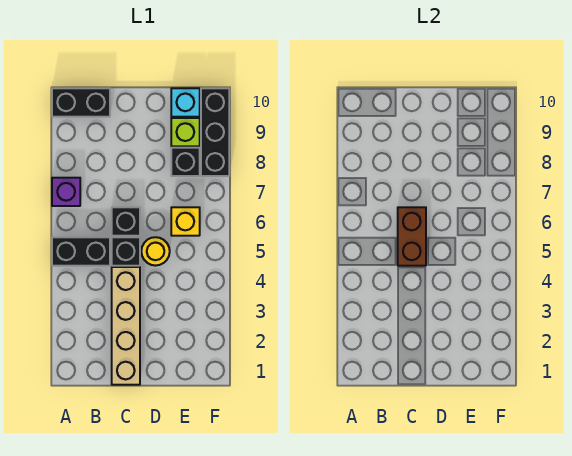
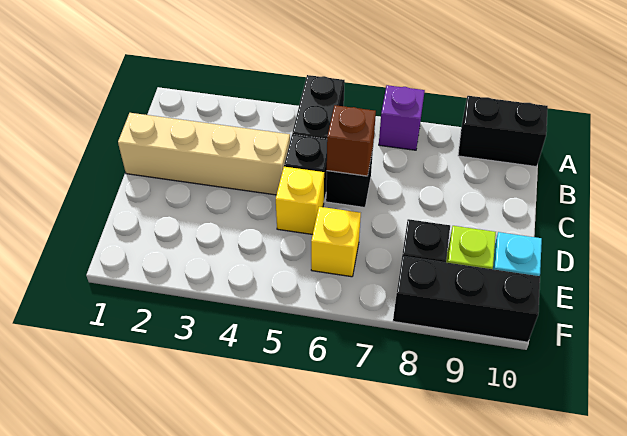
black 1x2 brick [52,88,110,117] -> black 1x2 brick turned to [458,96,548,167]
brown 1x2 brick [398,207,426,266] -> brown 1x1 brick [327,105,376,176]
yellow 1x1 round brick [141,237,170,266] -> yellow 1x1 brick [276,167,324,235]

